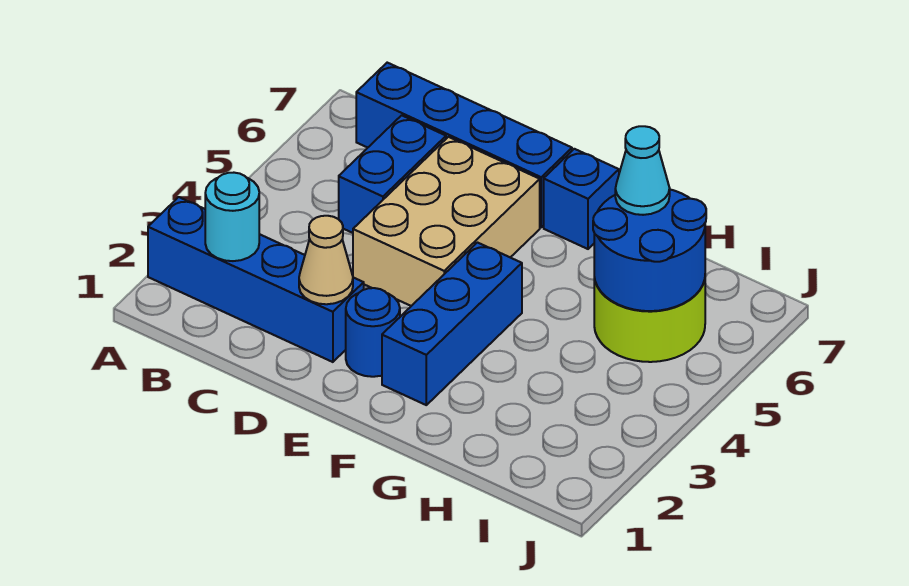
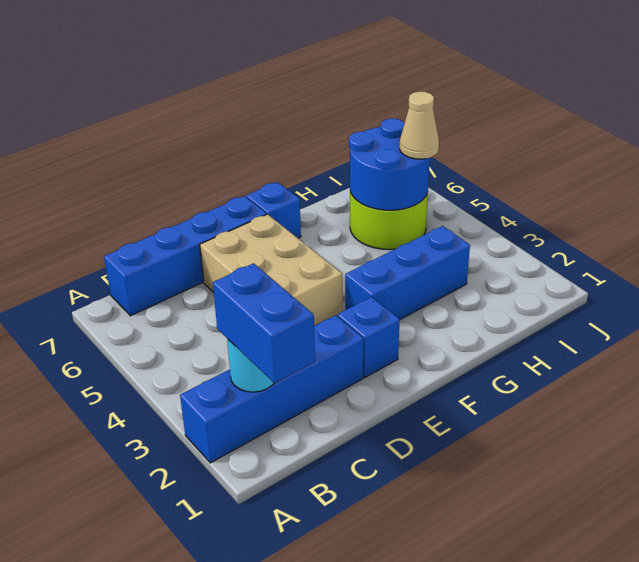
blue 1x2 brick [339,115,446,233] -> blue 1x2 brick moved to [213,263,315,383]
tan 1x1 cone [299,216,353,304] -> tan 1x1 cone moved to [400,92,439,159]
blue 1x1 round brick [346,288,400,377] -> blue 1x1 brick [338,297,400,377]
blue 1x3 brick [382,243,522,405] -> blue 1x3 brick turned to [345,226,470,319]
cyan 1x1 cone [615,126,670,215] -> none

